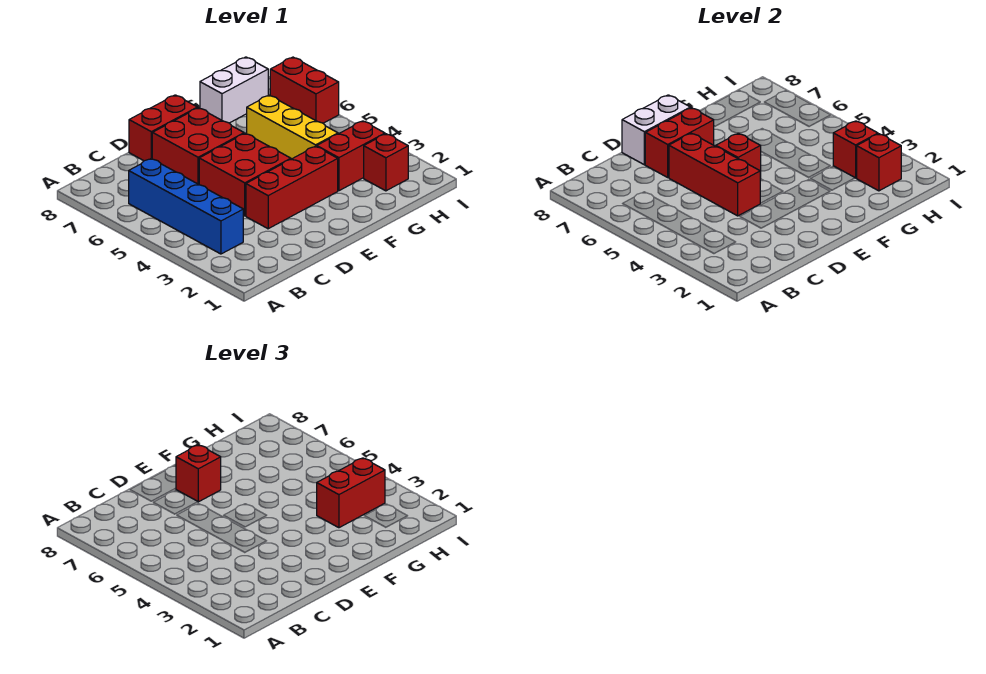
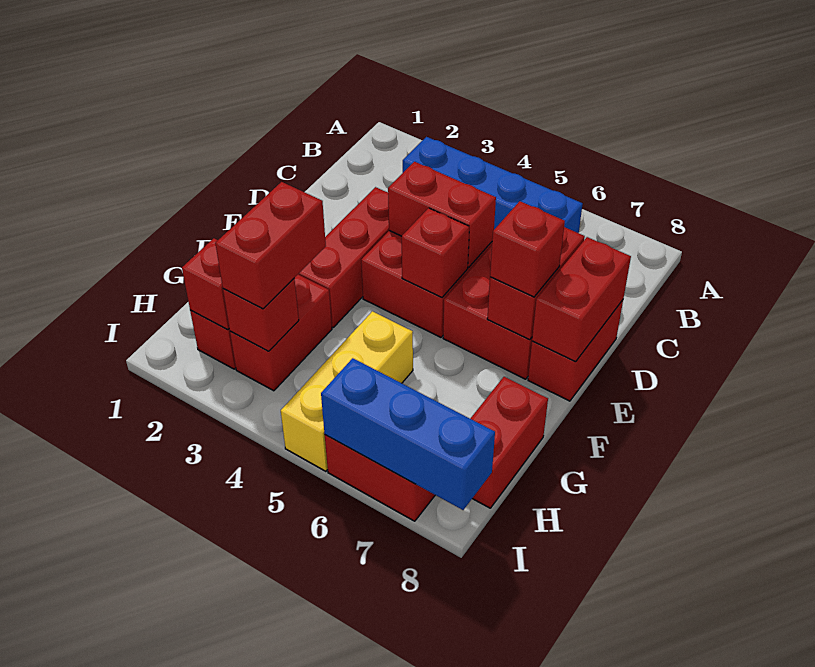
red 1x3 brick [669,133,760,216] -> red 1x2 brick [388,162,496,267]
white 1x2 brick [622,95,690,165] -> red 1x2 brick [532,237,631,362]
yellow 1x3 brick [247,95,338,159] -> yellow 1x3 brick turned to [281,311,413,471]
white 1x2 brick [200,57,268,123] -> red 1x2 brick [470,377,548,508]
none -> blue 1x3 brick [321,358,495,510]

